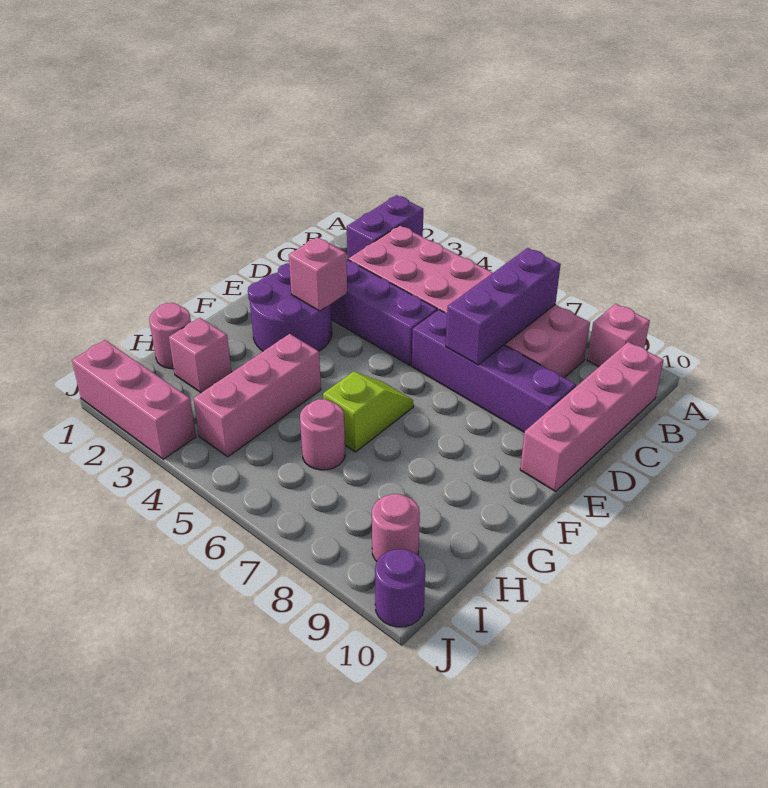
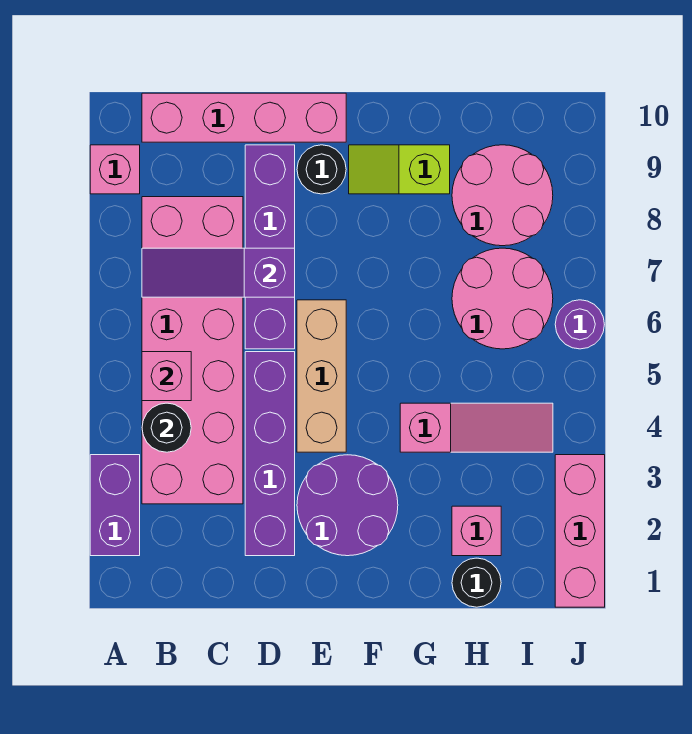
purple 1x2 brick [347,195,423,260] -> purple 1x2 brick turned to [90,455,140,556]
none -> black 1x1 round brick [142,403,191,452]
purple 1x3 brick [446,248,561,365] -> purple 1x3 slope [142,248,295,297]
pink 1x1 brick [289,237,347,311] -> pink 1x1 brick moved to [142,352,191,401]
none -> tan 1x3 brick [297,300,346,452]
none -> black 1x1 round brick [297,145,346,194]
lime 1x2 slope [323,372,413,452] -> lime 1x2 slope moved to [349,145,450,194]
pink 1x3 brick [193,334,321,457] -> pink 1x3 slope [400,403,553,452]
pink 1x1 round brick [149,303,191,369] -> black 1x1 round brick [452,558,501,607]
pink 1x1 round brick [300,399,345,470] -> pink 2x2 round brick [452,248,553,349]
pink 1x1 round brick [372,494,420,561] -> pink 2x2 round brick [452,145,553,246]
purple 1x1 round brick [375,549,425,627] -> purple 1x1 round brick moved to [555,300,604,349]

